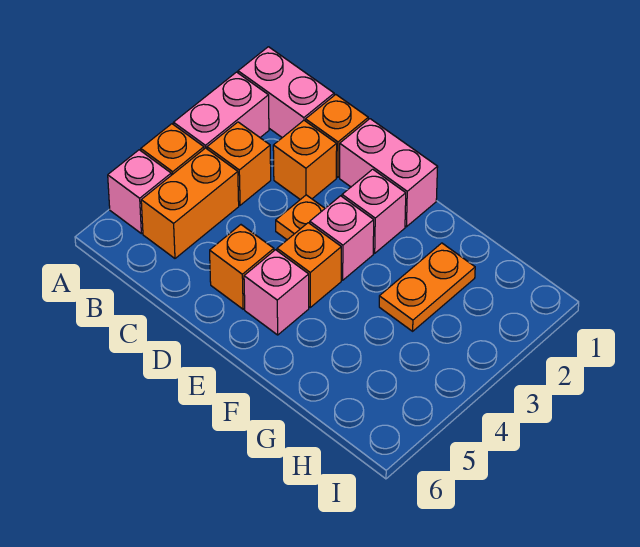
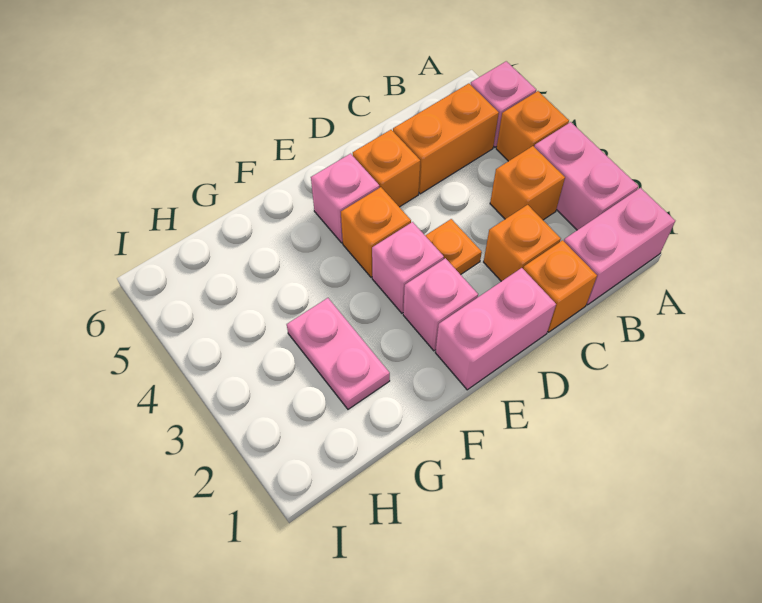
orange 1x2 brick [141,148,239,258] -> orange 1x2 brick turned to [393,84,499,194]
orange 1x2 plate [379,243,475,331] -> pink 1x2 plate [287,298,390,409]

